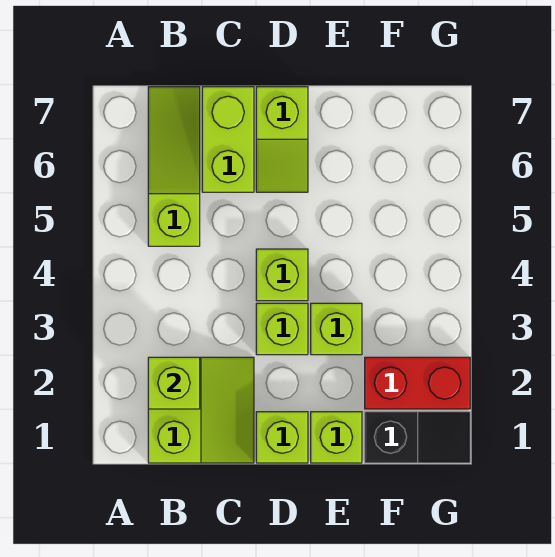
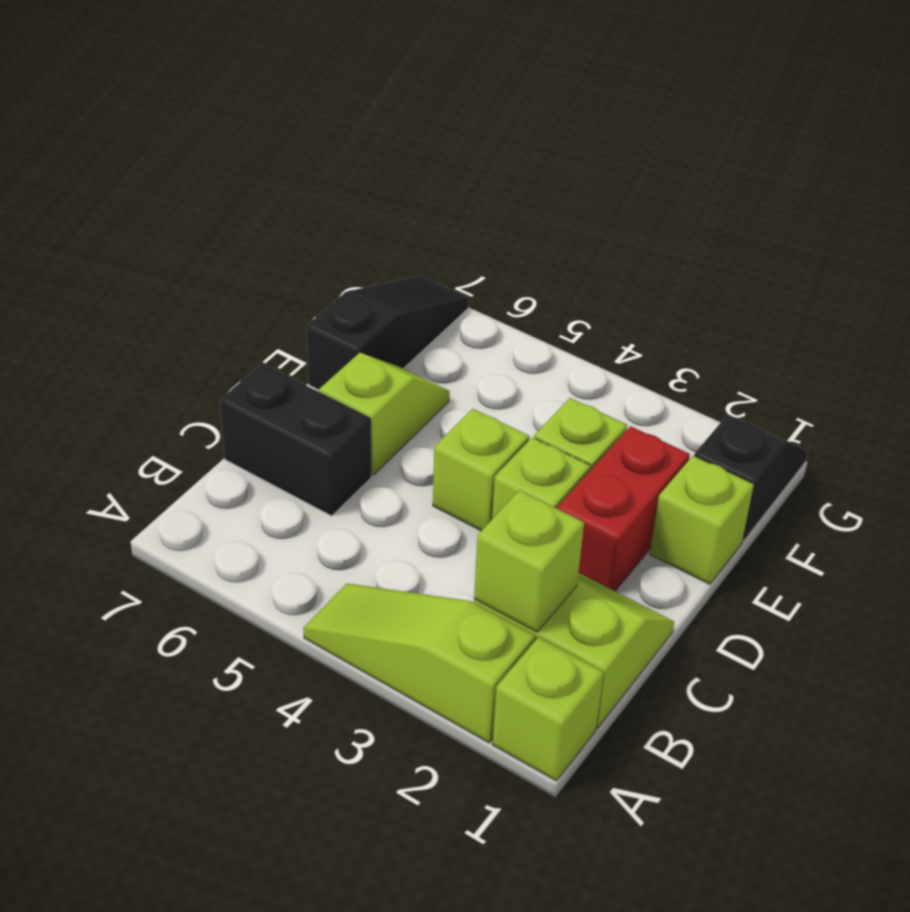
lime 1x3 slope [148,87,200,246] -> lime 1x3 slope moved to [303,583,535,743]
lime 1x2 brick [202,87,254,192] -> black 1x2 brick [220,364,371,516]
lime 1x1 brick [256,412,308,463] -> lime 1x1 brick moved to [492,637,604,781]
lime 1x2 slope [256,87,308,192] -> lime 1x2 slope turned to [319,353,450,475]
none -> black 1x3 slope [306,276,469,390]
red 1x2 brick [365,357,470,409] -> red 1x2 brick moved to [557,426,690,591]

